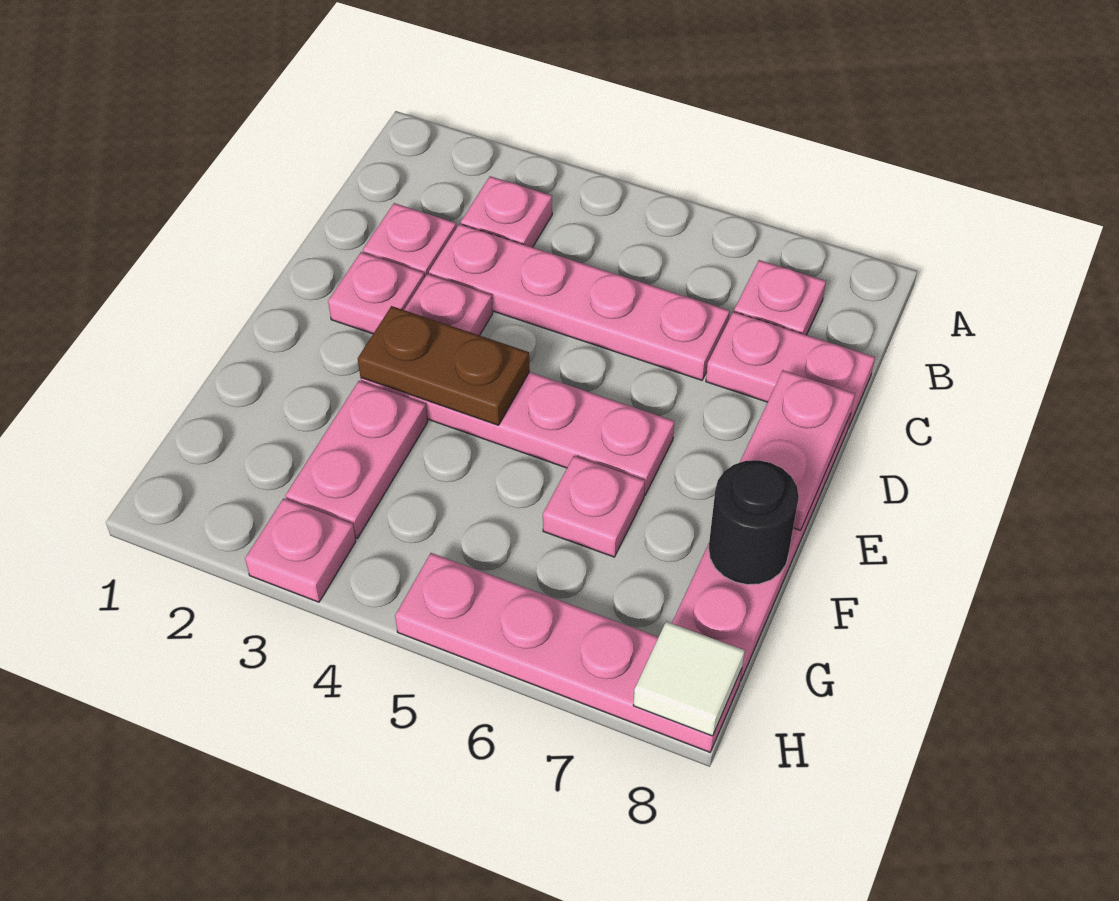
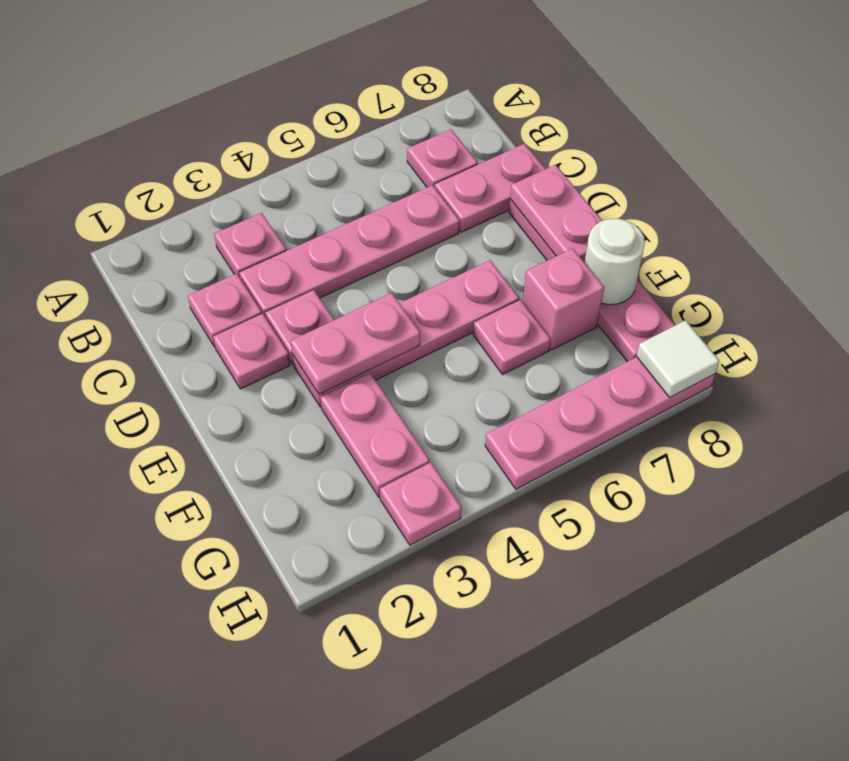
brown 1x2 plate [358,306,530,425] -> pink 1x2 plate [291,293,420,394]
none -> pink 1x1 brick [523,248,604,350]
black 1x1 round brick [709,460,799,585] -> white 1x1 round brick [584,219,645,305]

